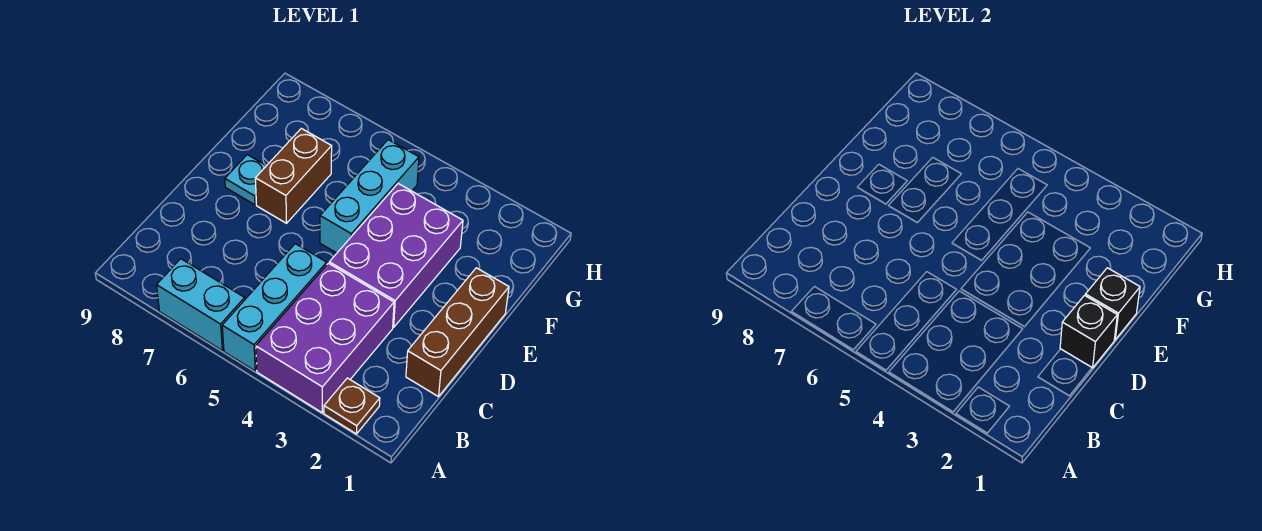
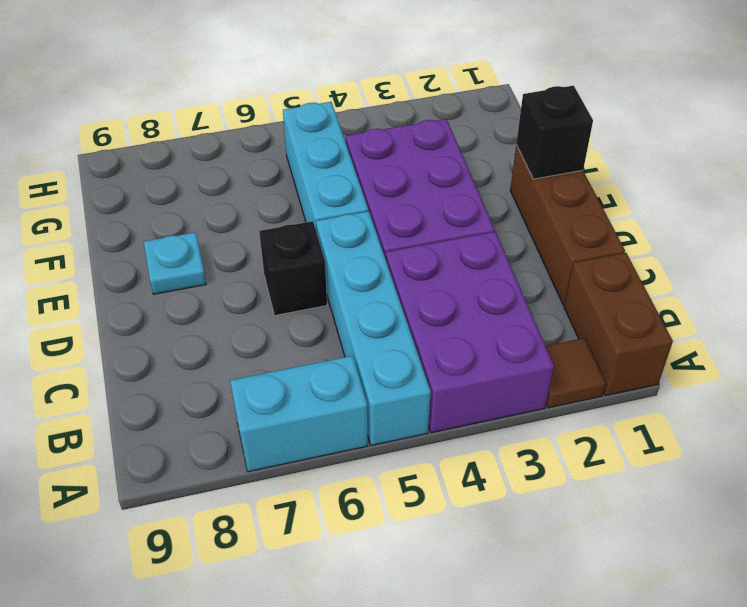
brown 1x1 plate [324,378,380,434] -> brown 1x1 tile [546,338,606,408]
cyan 1x3 brick [222,244,327,371] -> cyan 1x4 brick [316,211,431,445]
black 1x1 brick [1060,296,1117,368] -> black 1x1 brick moved to [259,221,327,316]
brown 1x2 brick [255,128,332,223] -> brown 1x2 brick moved to [564,253,673,396]

